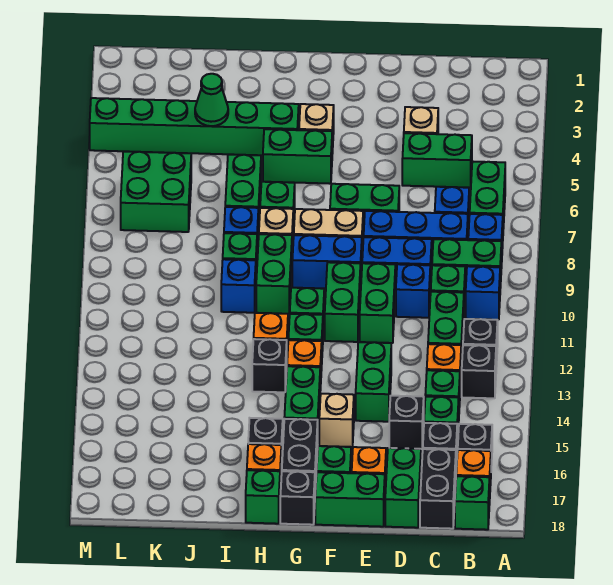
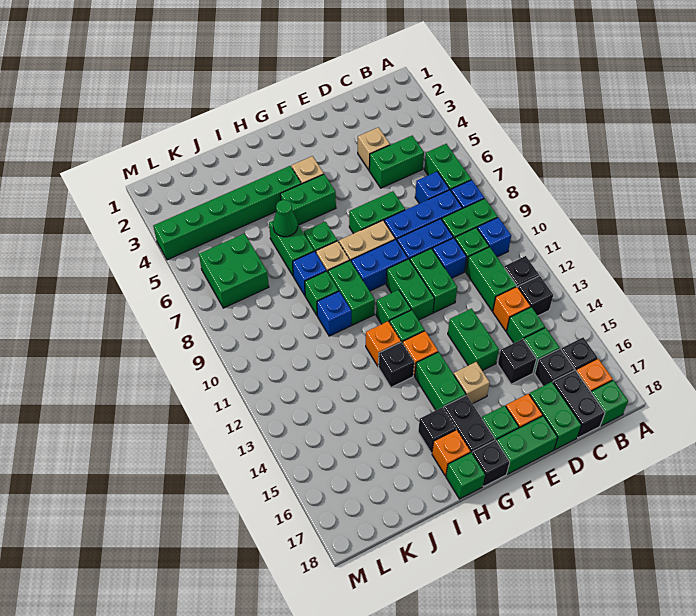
green 1x1 cone [195,74,228,126] -> green 1x1 cone moved to [273,200,298,237]

